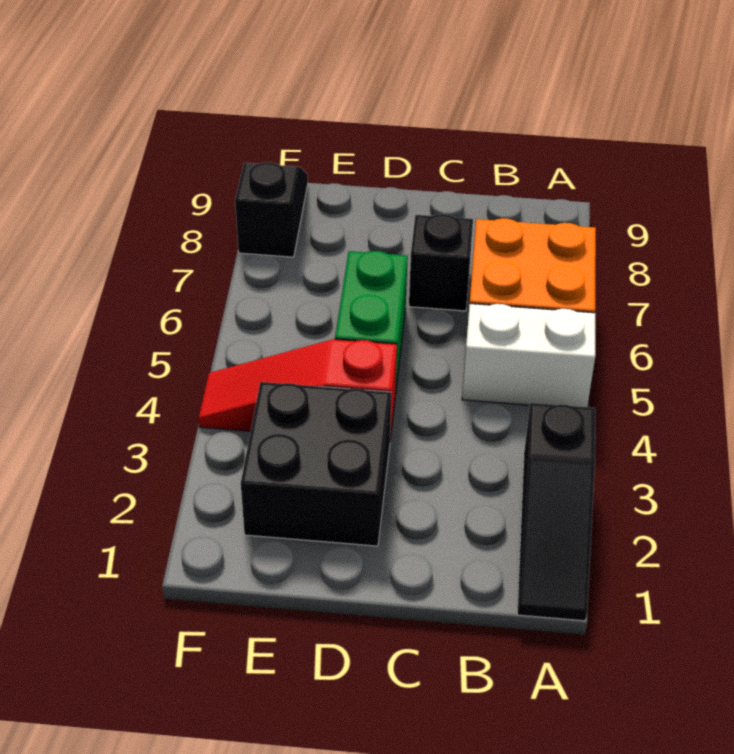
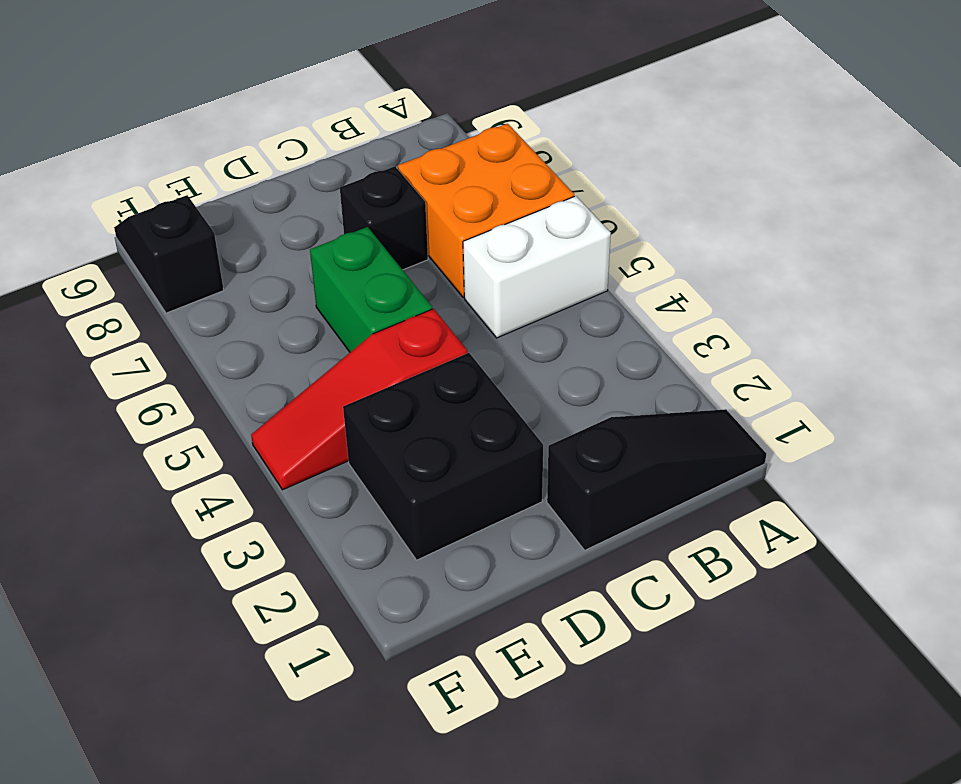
black 1x3 slope [517,403,595,621] -> black 1x3 slope turned to [547,409,766,550]

